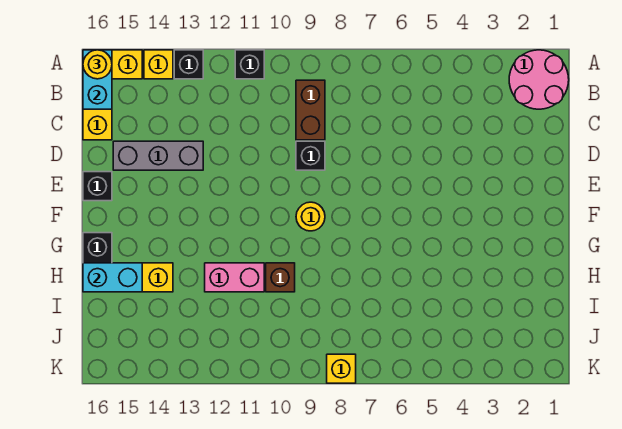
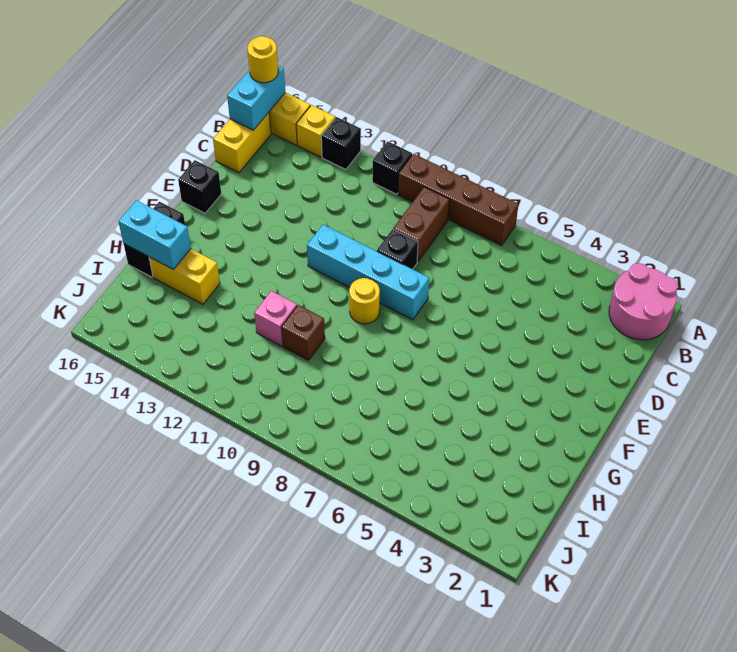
none -> brown 1x4 brick [398,154,519,245]
grey 1x3 brick [113,141,203,170] -> none
none -> cyan 1x4 brick [307,225,429,320]
pink 1x2 brick [205,263,264,292] -> pink 1x1 brick [254,291,297,346]
yellow 1x1 brick [327,354,356,383] -> none

